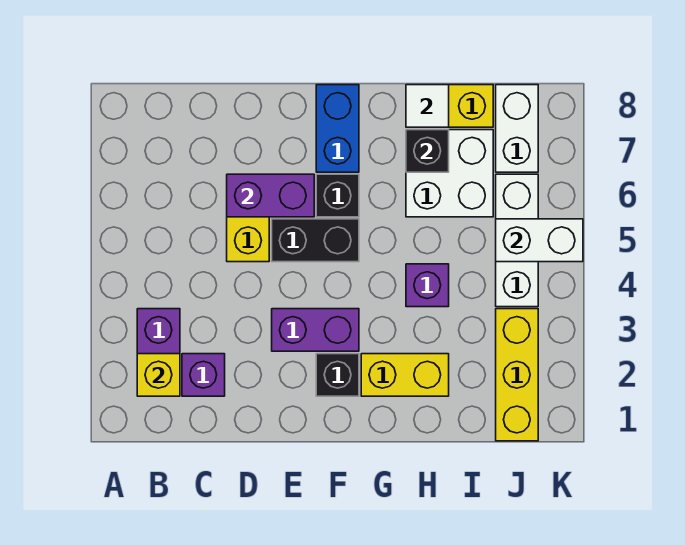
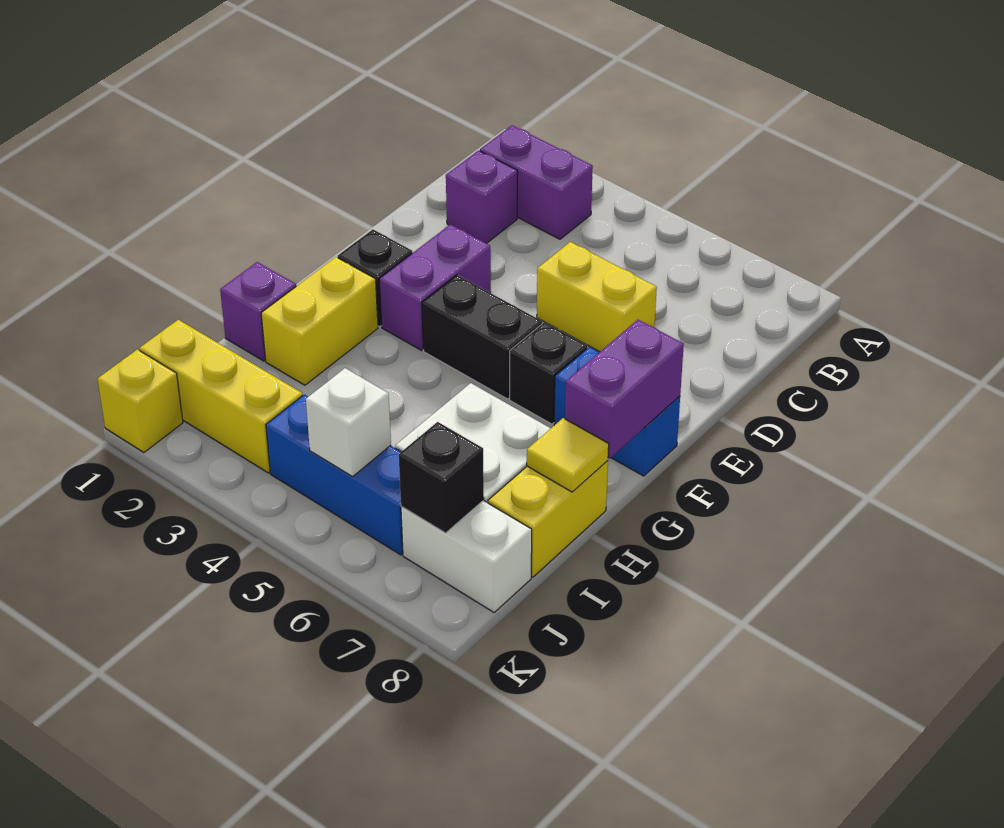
yellow 1x1 brick [137,354,180,396] -> yellow 1x1 brick moved to [98,349,183,453]
purple 1x2 brick [227,174,314,217] -> purple 1x2 brick moved to [565,320,684,458]
black 1x2 brick [272,219,359,262] -> black 1x2 brick turned to [422,275,542,399]
purple 1x1 brick [406,264,449,307] -> purple 1x1 brick moved to [220,262,296,361]
black 1x1 brick [406,130,449,172] -> black 1x1 brick moved to [399,422,484,533]
white 1x1 tile [406,85,449,127] -> yellow 1x1 tile [527,418,609,492]
white 1x3 brick [496,174,538,307] -> blue 1x3 brick [266,394,403,555]
white 1x2 brick [496,219,583,262] -> white 1x1 brick [306,368,391,477]

